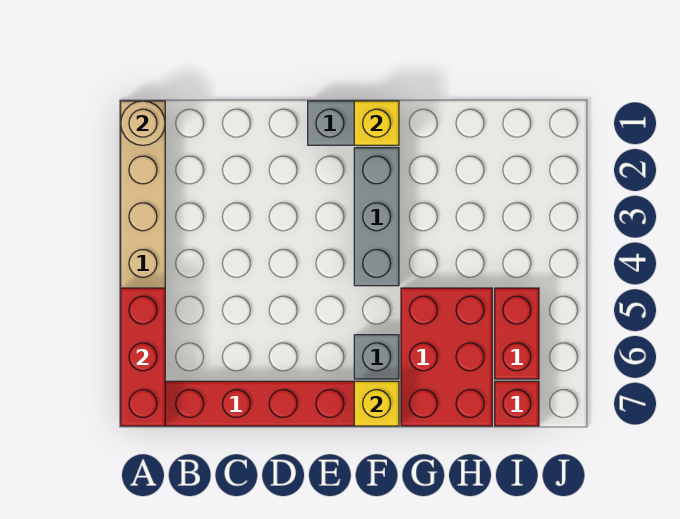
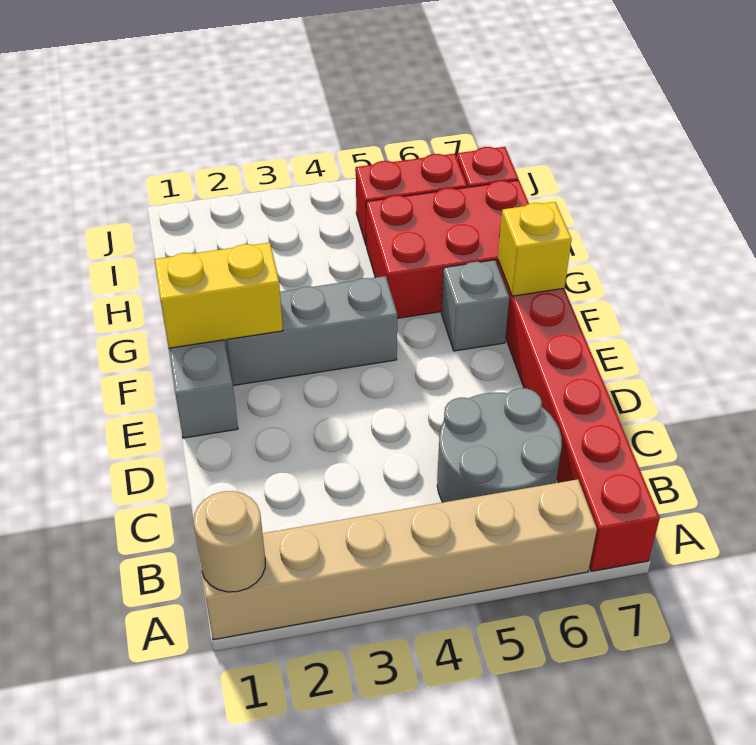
red 1x3 brick [121,288,165,426] -> none
none -> grey 2x2 round brick [437,388,562,502]
yellow 1x1 brick [354,101,399,145] -> yellow 1x2 brick [154,243,283,348]

